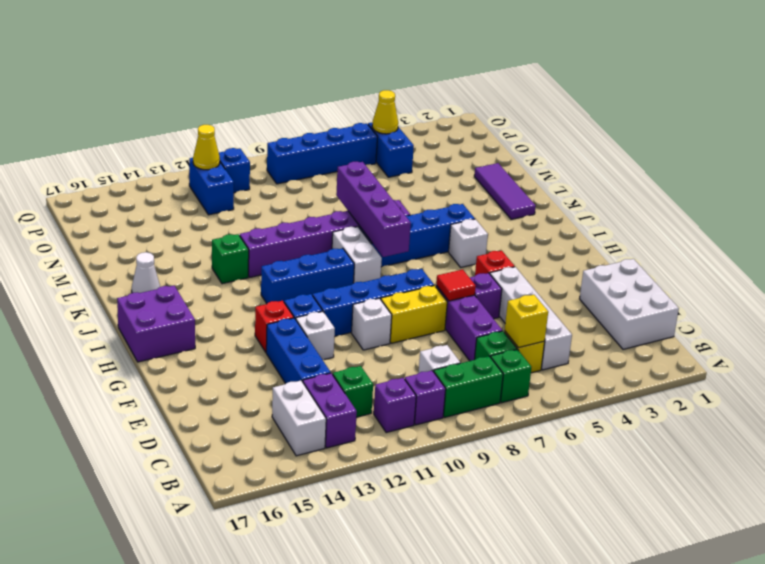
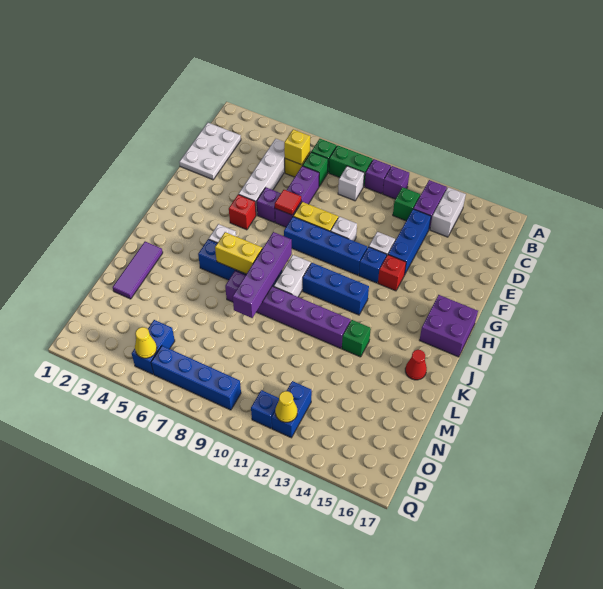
white 2x3 brick [580,259,679,349] -> white 2x3 plate [179,123,241,180]
none -> yellow 1x2 brick [215,232,262,274]
white 1x1 cone [132,252,160,293] -> red 1x1 cone [405,350,427,380]

